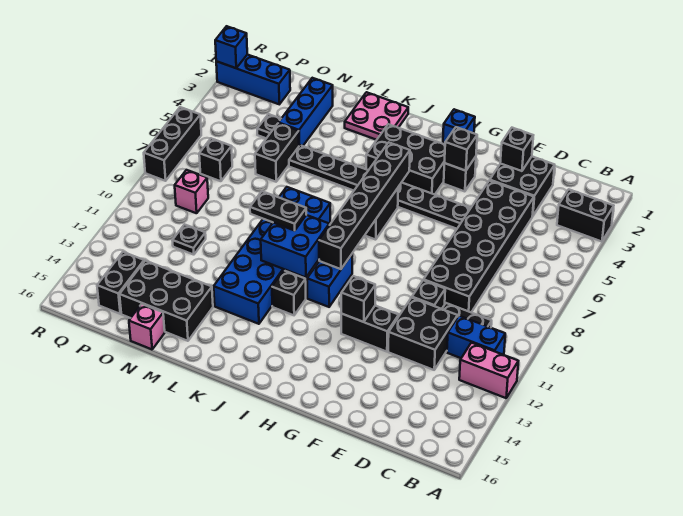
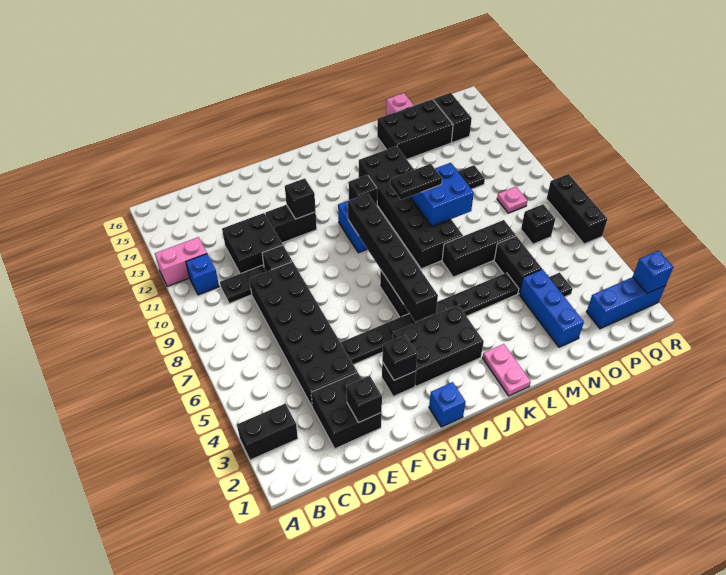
blue 1x2 brick [447,316,505,358] -> blue 1x1 brick [186,254,219,295]
blue 2x2 brick [261,215,329,277] -> blue 2x2 brick moved to [410,163,474,226]
pink 2x2 plate [345,92,408,140] -> pink 1x2 plate [483,344,531,396]
blue 2x6 brick [214,187,330,324] -> black 2x6 brick [359,146,463,269]
none -> black 1x3 brick [442,220,516,277]
pink 1x1 brick [175,170,208,213] -> pink 1x1 plate [497,187,527,213]

